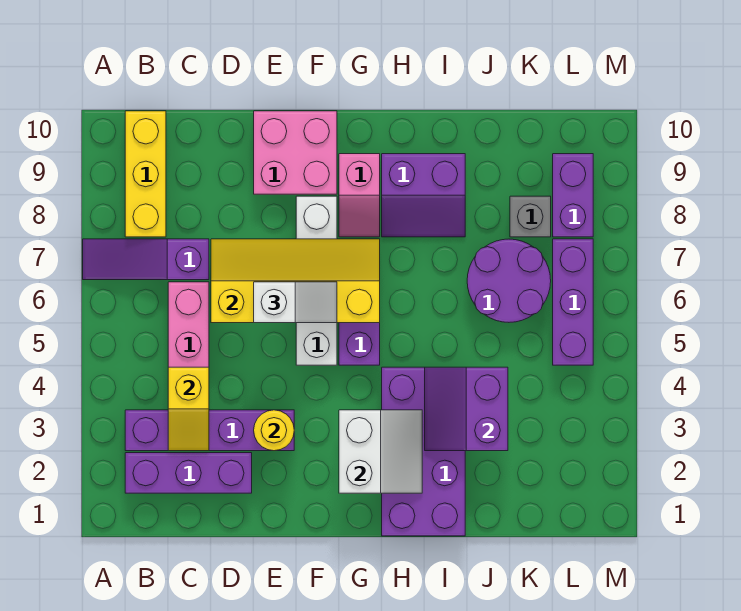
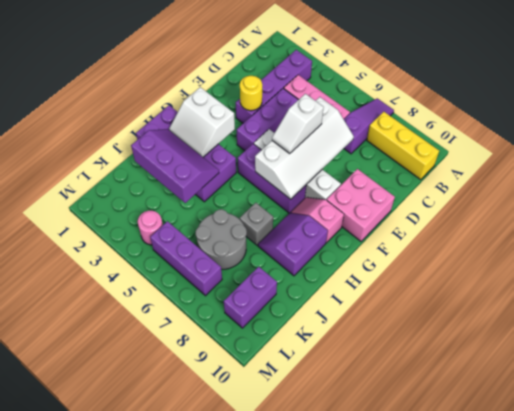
purple 1x3 brick [125,453,252,493] -> purple 1x3 brick moved to [237,88,299,151]
yellow 1x2 slope [168,367,209,451] -> none
yellow 2x4 slope [211,239,380,323] -> white 2x4 slope [255,97,354,199]
purple 2x2 slope [425,367,508,451] -> purple 2x3 slope [131,129,219,203]
purple 2x2 round brick [467,239,551,322] -> grey 2x2 round brick [196,209,247,269]
grey 1x1 brick [510,196,551,237] -> grey 1x1 brick moved to [240,203,273,245]
none -> pink 1x1 round brick [138,211,163,245]
purple 1x2 brick [553,154,593,237] -> purple 1x2 brick turned to [224,267,277,328]

